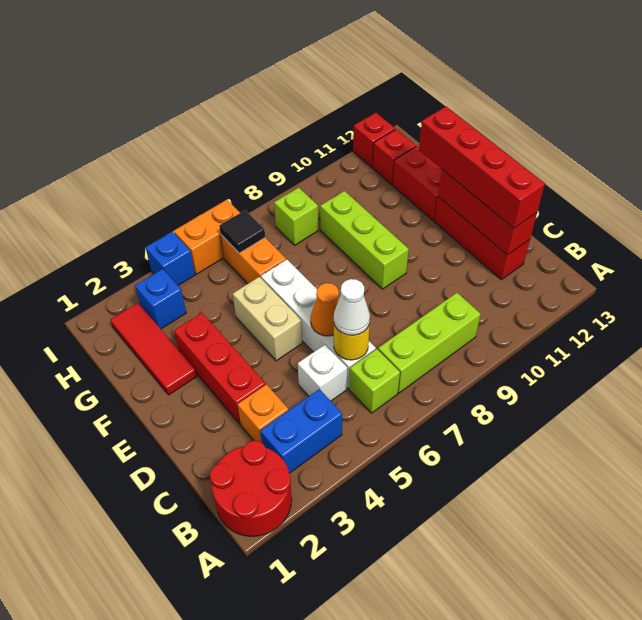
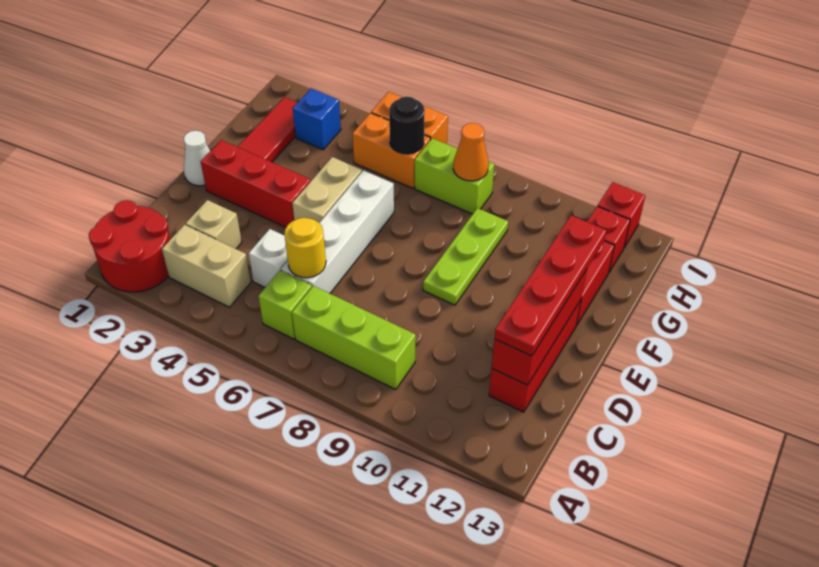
blue 1x2 brick [260,389,342,473] -> tan 1x2 brick [162,225,251,307]
orange 1x1 brick [238,384,289,443] -> tan 1x1 brick [186,200,242,249]
white 1x1 cone [334,279,370,335] -> white 1x1 cone moved to [184,130,210,186]
red 1x4 brick [419,107,545,228] -> red 1x4 plate [495,215,607,356]
red 1x3 brick [174,313,266,424] -> red 1x3 brick turned to [201,140,311,227]
orange 1x1 cone [311,283,339,336] -> orange 1x1 cone moved to [453,123,489,181]
lime 1x3 brick [320,191,409,289] -> lime 1x3 plate [423,208,508,305]
orange 1x2 brick [221,235,286,283] -> orange 1x2 brick turned to [353,113,430,188]
black 1x1 tile [219,210,265,253] -> black 1x1 round brick [389,96,425,154]
lime 1x1 brick [274,188,319,245] -> lime 1x2 brick [415,138,494,214]
blue 1x1 brick [146,232,195,285] -> none

